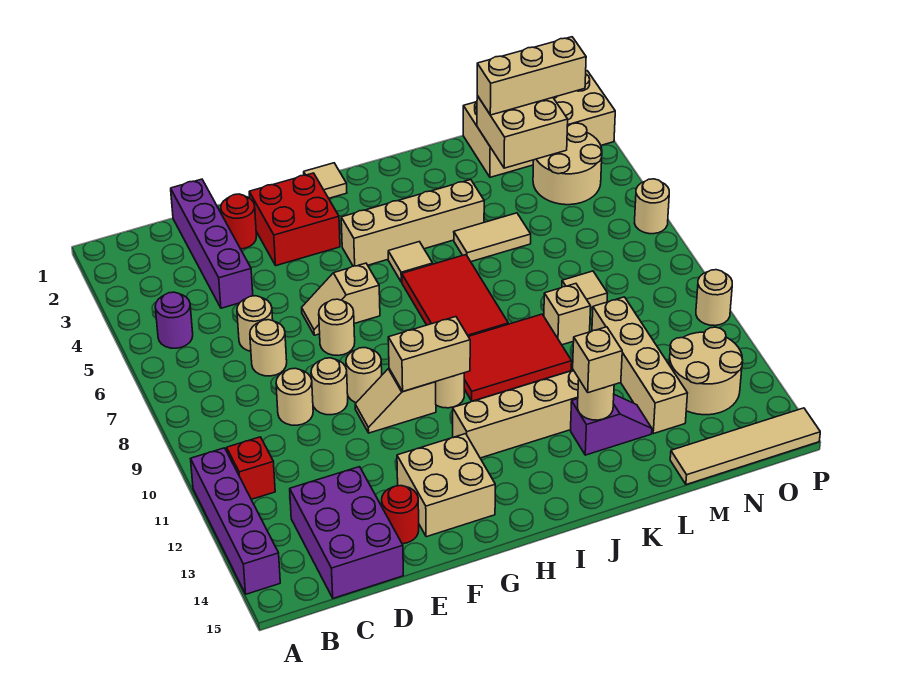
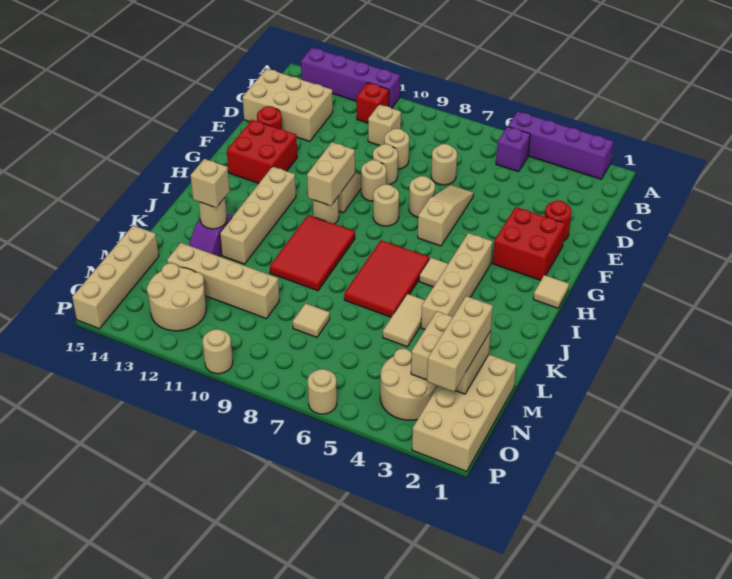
purple 1x1 round brick [155,292,193,348] -> purple 1x1 brick [496,127,530,172]
purple 2x3 brick [290,467,403,598] -> tan 2x3 brick [243,69,333,141]
purple 1x4 brick [171,179,253,308] -> purple 1x4 brick moved to [508,111,613,179]
tan 1x1 round brick [237,296,273,351] -> tan 1x1 round brick moved to [373,184,399,226]
tan 1x2 slope [302,263,380,335] -> tan 1x3 slope [418,185,474,246]
tan 2x2 brick [397,434,495,537] -> red 2x2 brick [227,120,297,183]
red 2x3 tile [402,255,508,336] -> red 2x3 tile turned to [344,240,429,317]
tan 1x1 brick [544,284,591,345] -> tan 1x1 brick moved to [368,104,401,146]
tan 1x4 tile [670,408,820,485] -> tan 1x4 brick [72,225,159,329]

